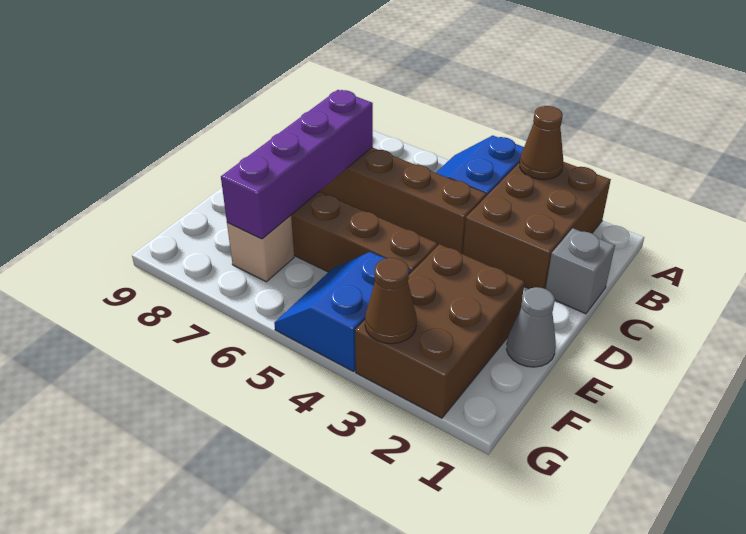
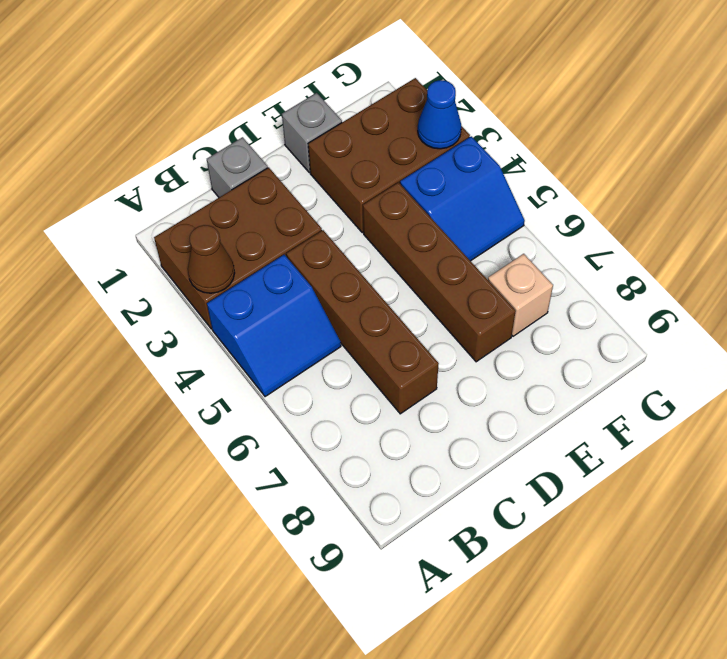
purple 1x4 brick [221,90,373,239] -> none
grey 1x1 cone [506,287,556,367] -> grey 1x1 brick [282,93,342,172]
brown 1x1 cone [365,258,417,344] -> blue 1x1 cone [418,80,461,149]

